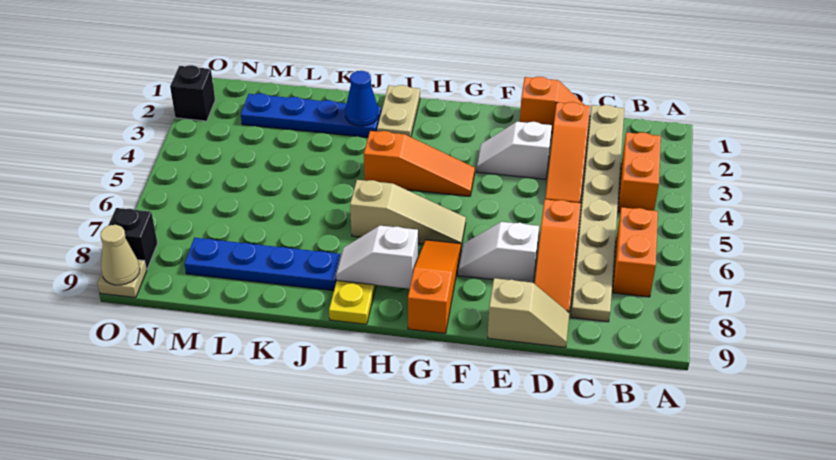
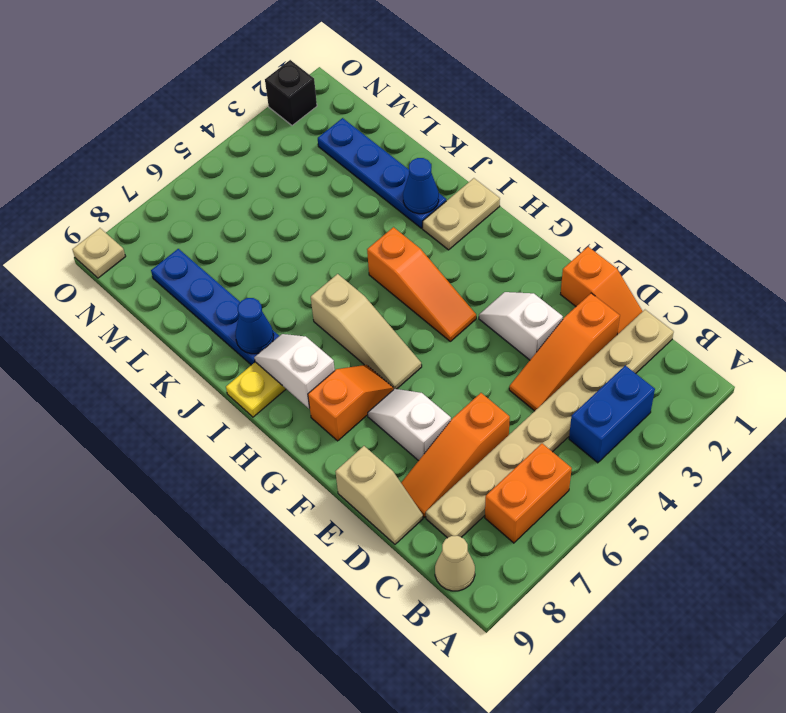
orange 1x2 brick [618,132,661,212] -> blue 1x2 brick [569,365,655,463]
orange 1x3 slope [408,240,461,334] -> orange 1x2 slope [308,365,393,441]
none -> blue 1x1 cone [235,298,274,354]
black 1x1 brick [108,208,158,269] -> none
tan 1x1 cone [101,225,140,285] -> tan 1x1 cone moved to [435,536,475,591]

